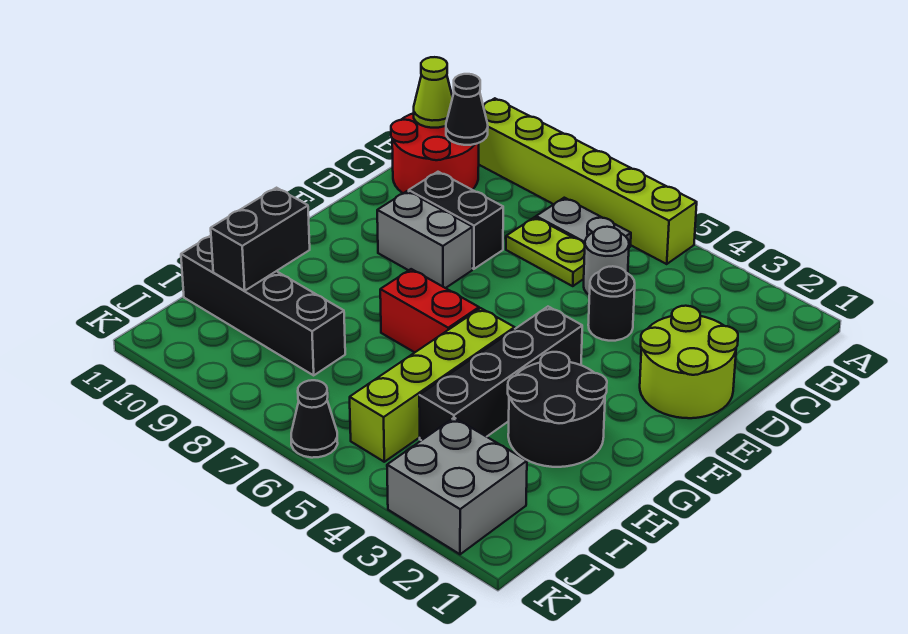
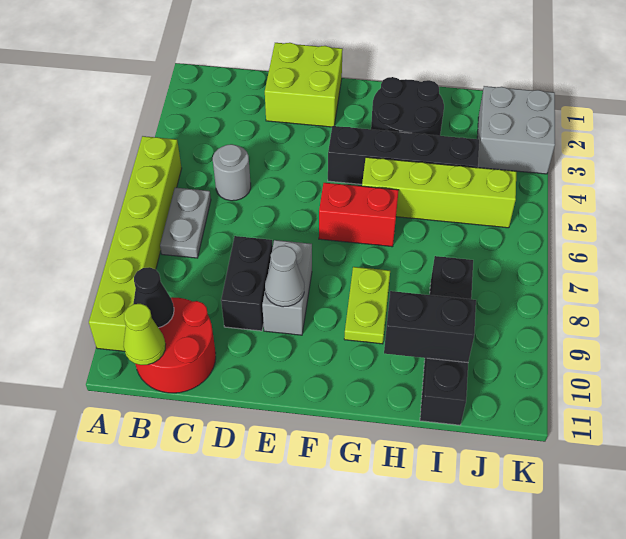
lime 1x2 plate [506,217,585,286] -> lime 1x2 plate moved to [344,267,390,344]
lime 2x2 round brick [640,306,738,418] -> lime 2x2 brick [265,43,343,127]
black 1x1 round brick [588,266,635,341] -> none
none -> grey 1x1 cone [265,246,304,307]
red 1x2 brick [380,269,479,353] -> red 1x2 brick turned to [319,183,399,247]
black 1x1 cone [291,380,338,458] -> none

